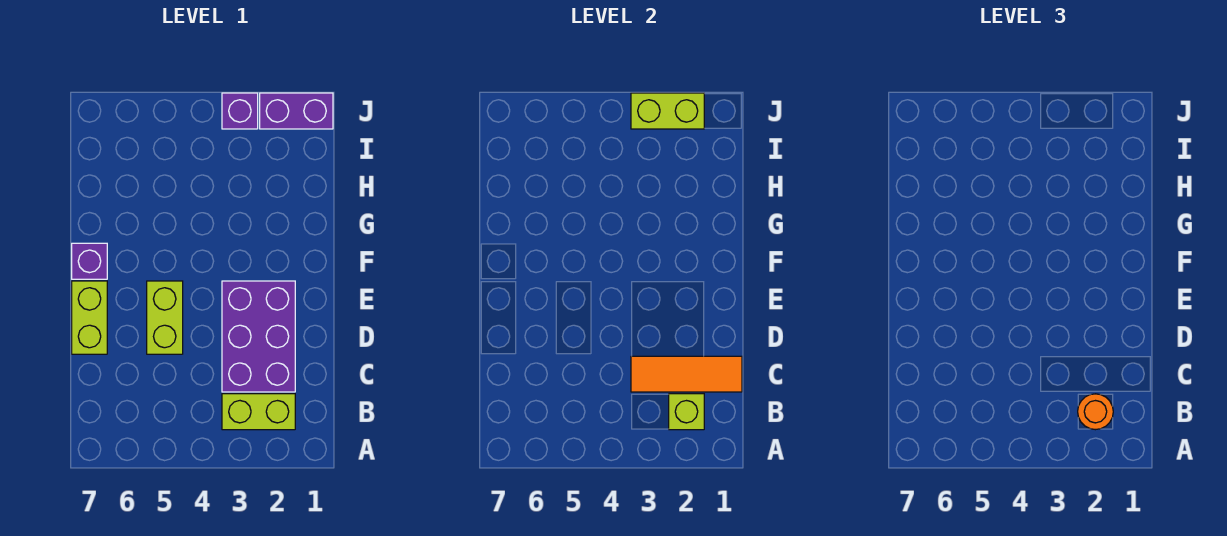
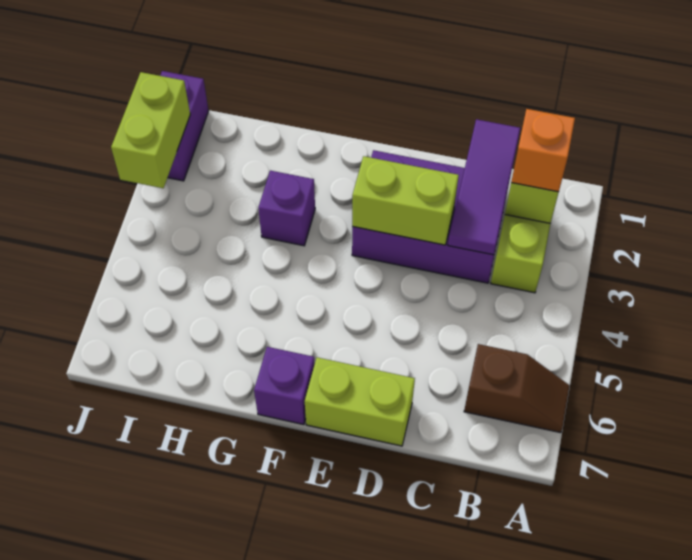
none -> brown 1x2 slope [464,344,570,433]
orange 1x1 round brick [1078,394,1113,430] -> orange 1x1 brick [511,109,575,192]
orange 1x3 tile [631,356,742,392] -> purple 1x3 tile [448,119,520,255]
lime 1x2 brick [147,281,183,354] -> lime 1x2 brick moved to [352,156,459,245]
purple 1x1 brick [222,93,258,129] -> purple 1x1 brick moved to [258,171,315,246]

